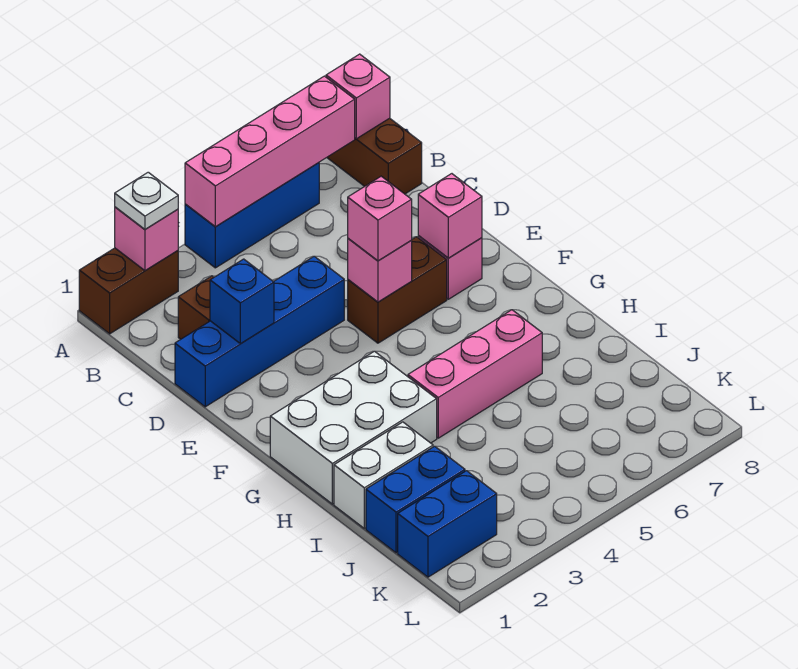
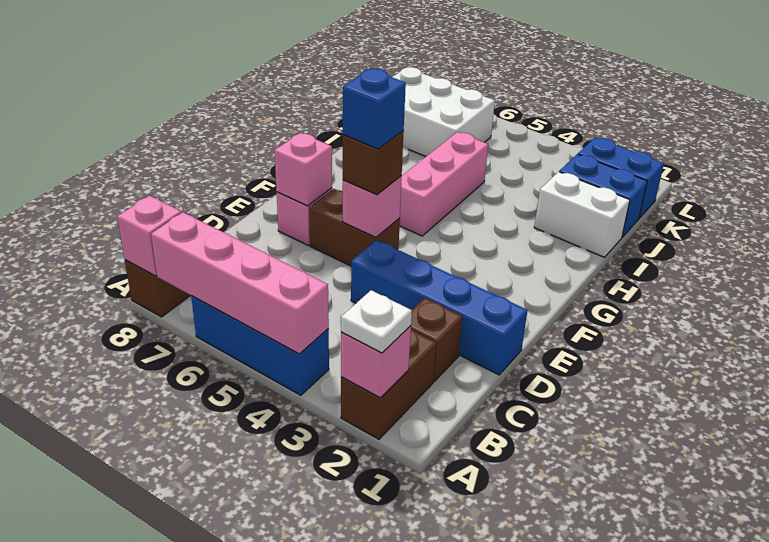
brown 1x2 brick [79,248,178,334] -> brown 1x2 brick turned to [341,329,436,439]
blue 1x1 brick [210,259,274,344] -> blue 1x1 brick moved to [343,69,406,149]
pink 1x1 brick [348,176,412,261] -> brown 1x1 brick [343,131,404,195]
white 2x3 brick [270,351,437,504] -> white 2x3 brick moved to [392,67,495,156]
pink 1x3 brick [408,310,542,438] -> pink 1x3 brick turned to [399,132,488,236]

